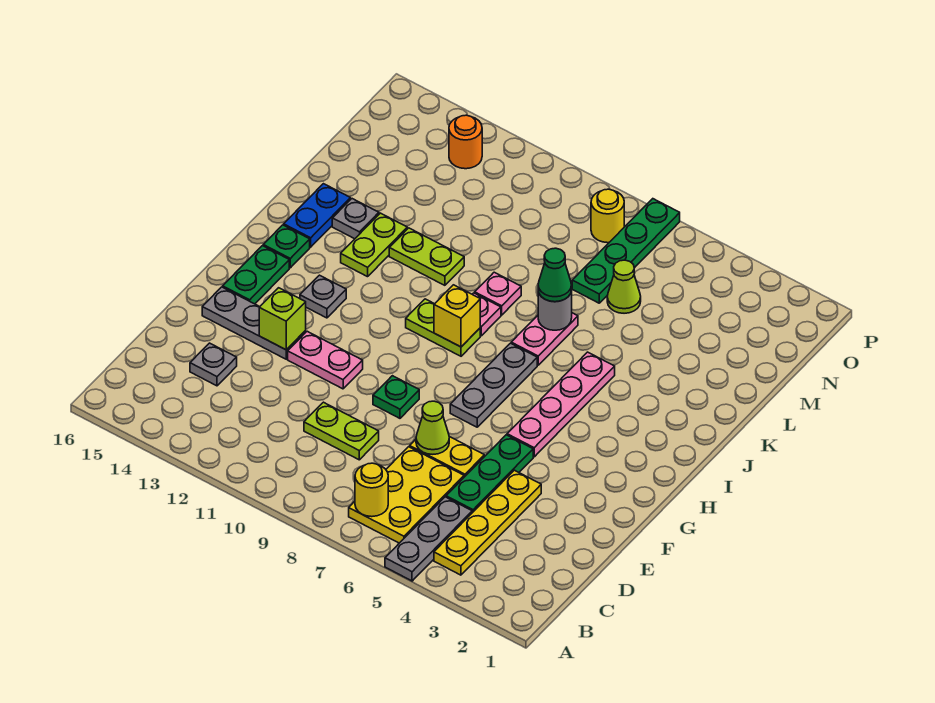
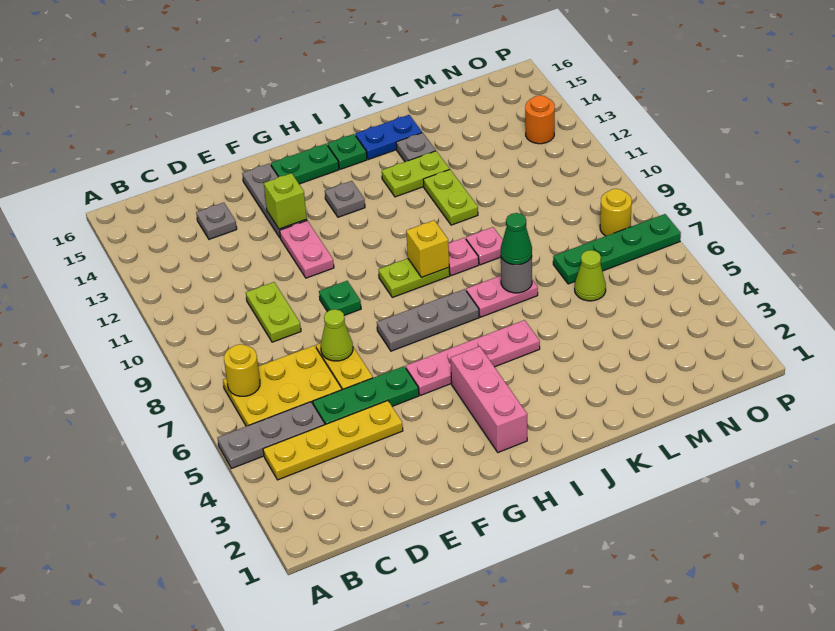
none -> pink 1x3 brick [451,346,527,452]
lime 1x2 plate [406,299,480,356] -> lime 1x2 plate turned to [378,258,450,297]

